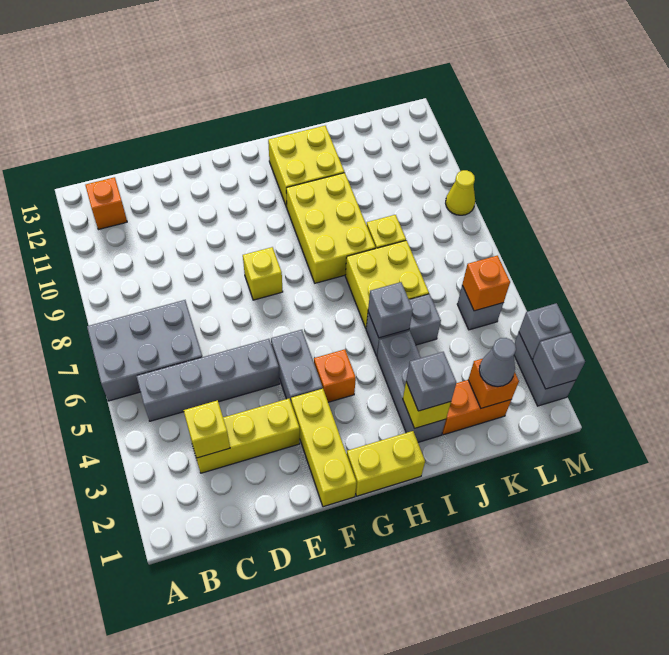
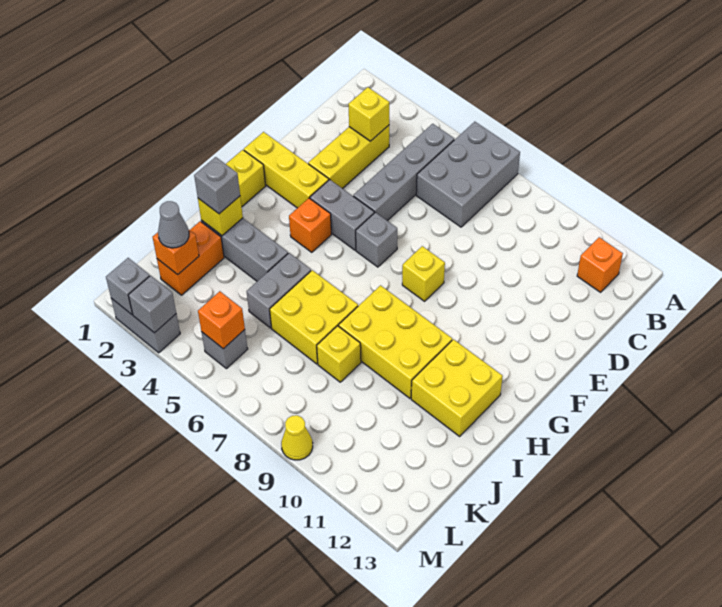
grey 1x1 brick [368,282,413,338] -> grey 1x1 brick moved to [356,212,397,267]

